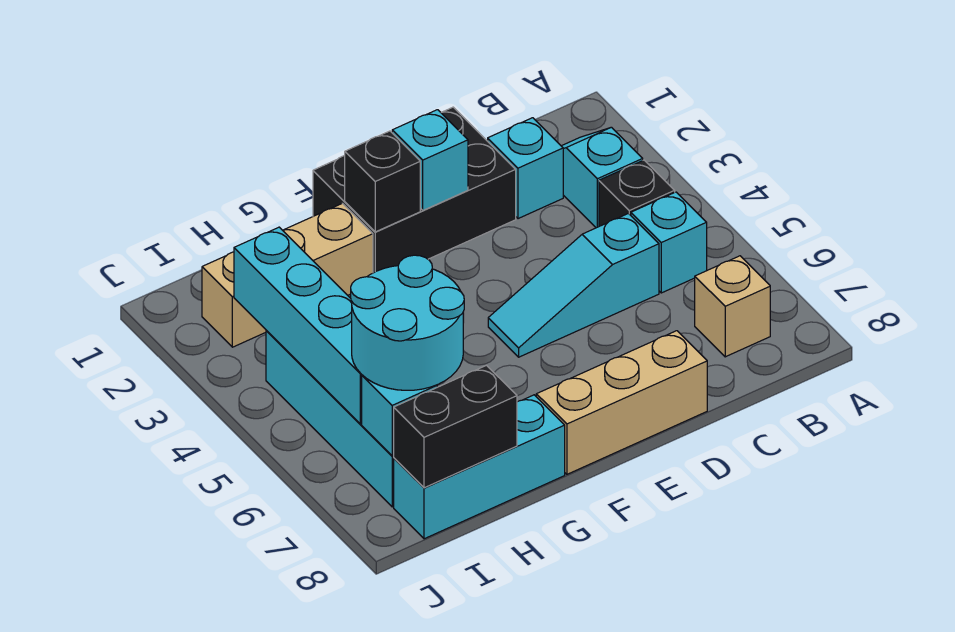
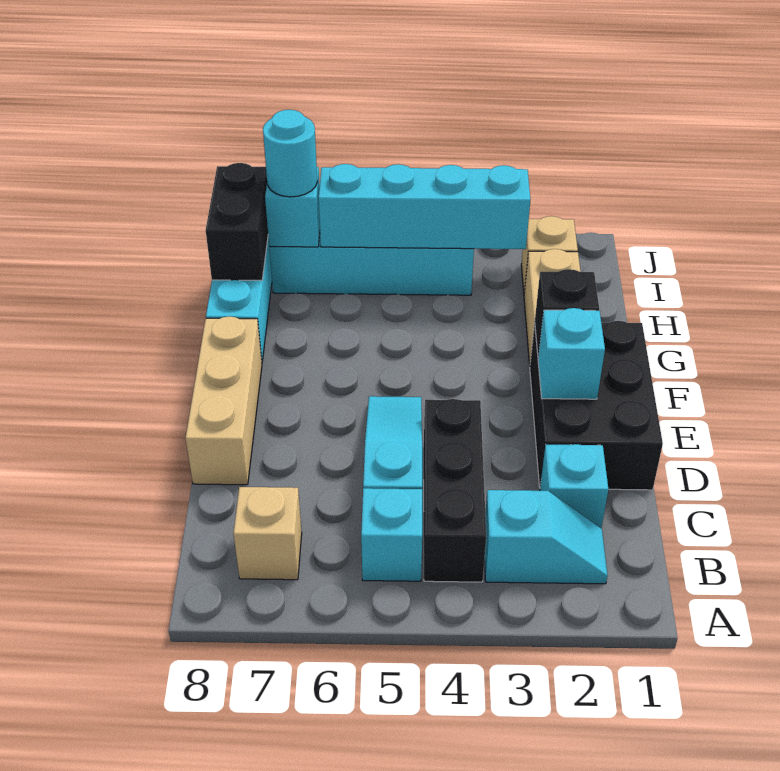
black 1x1 brick [599,160,675,226] -> black 1x3 brick [424,399,486,582]
cyan 2x2 round brick [351,255,464,390] -> cyan 1x1 round brick [263,110,317,197]

